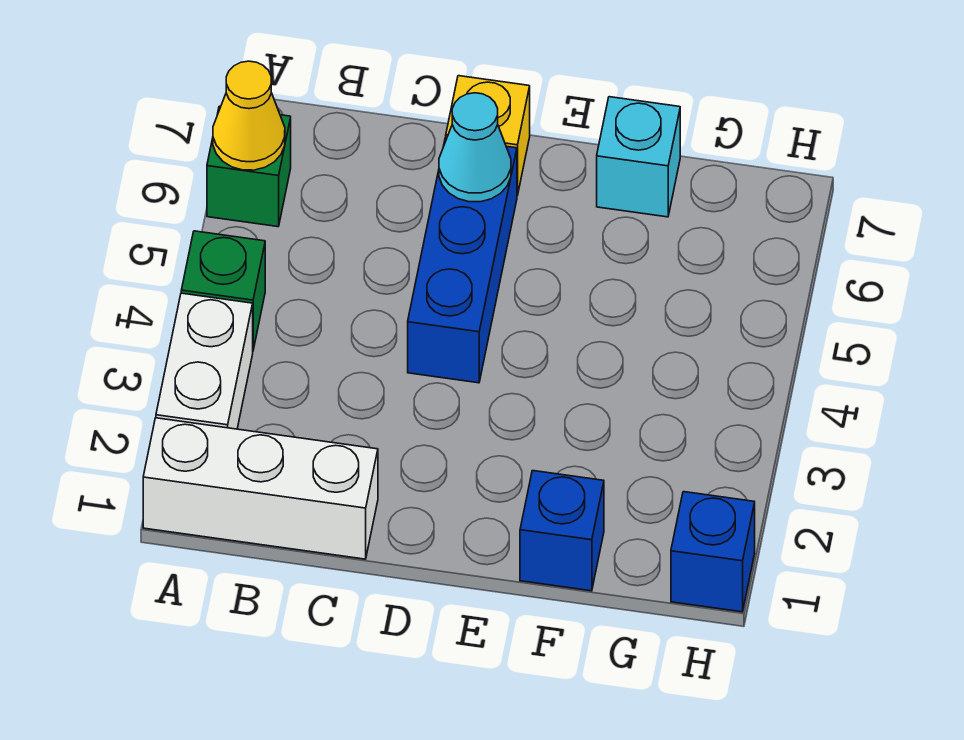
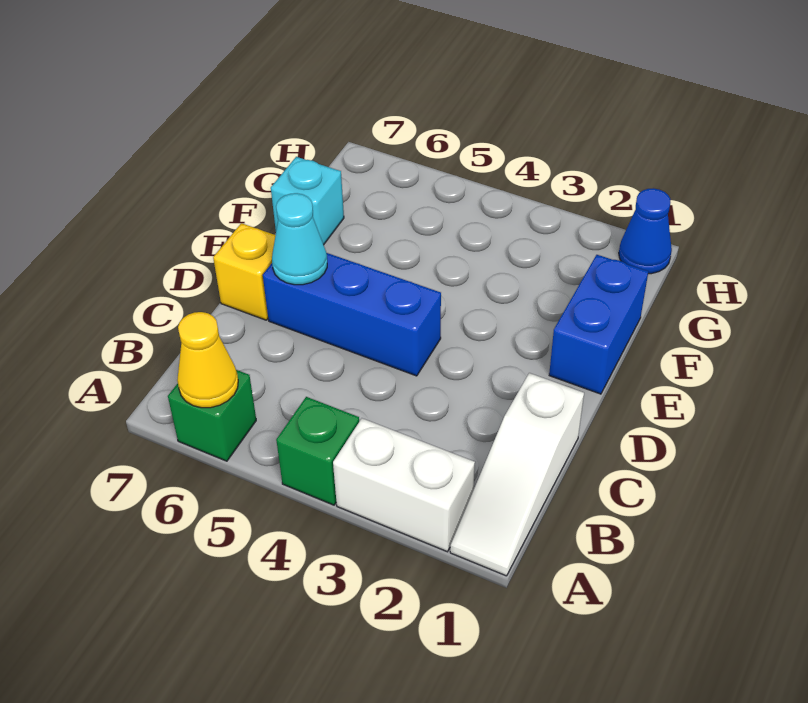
white 1x3 brick [143,418,378,559] -> white 1x3 slope [450,373,584,576]
blue 1x1 brick [520,471,604,591] -> blue 1x2 brick [549,255,648,394]
blue 1x1 brick [671,492,755,612] -> blue 1x1 cone [619,188,672,274]

